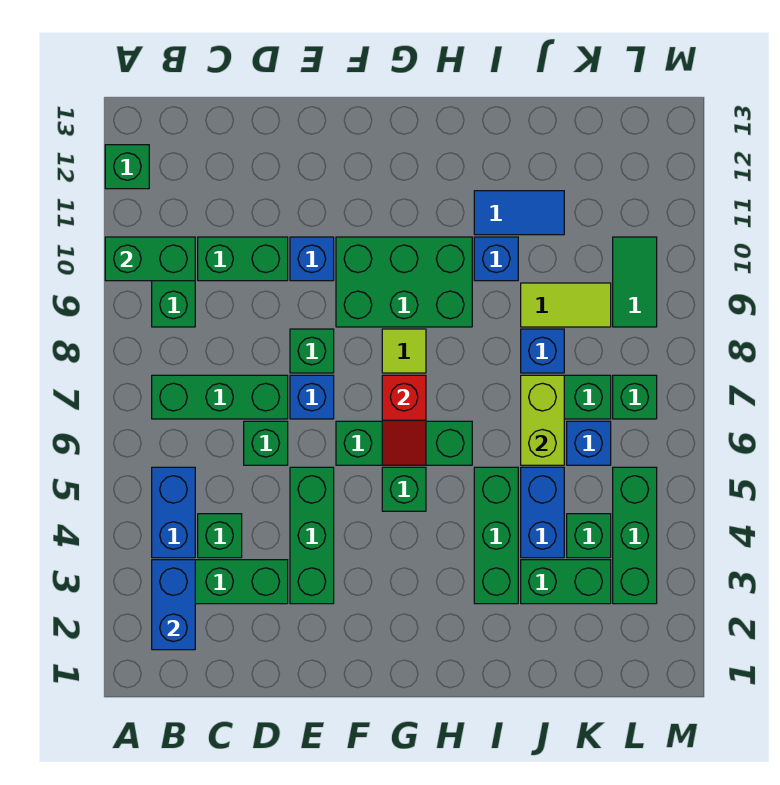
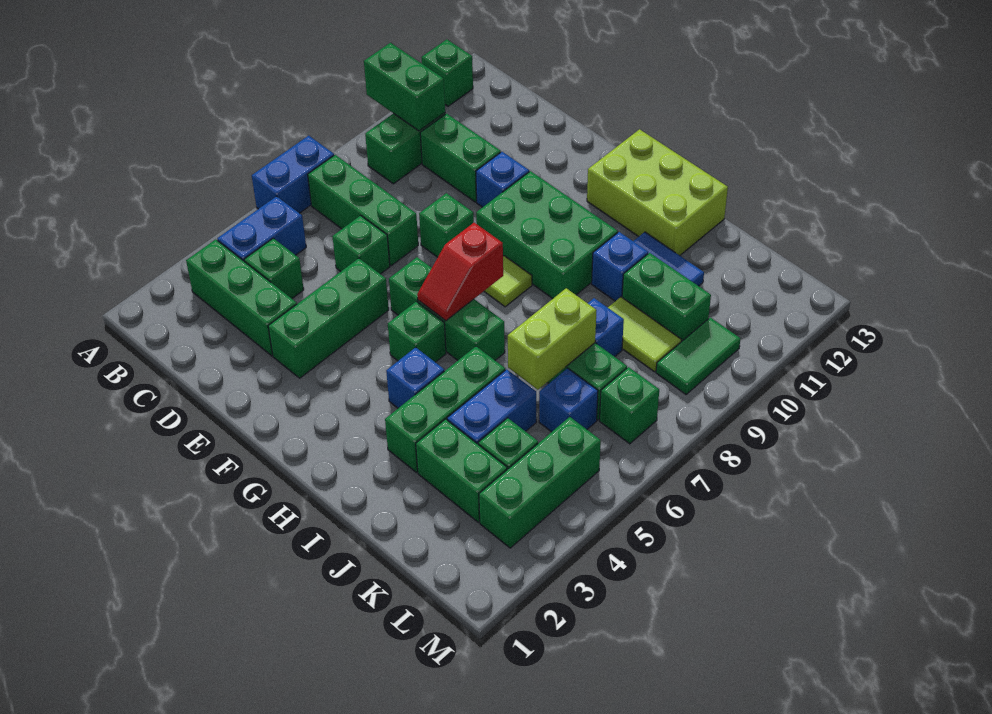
blue 1x2 brick [152,560,195,650] -> blue 1x2 brick moved to [252,136,334,213]
blue 1x1 brick [290,375,334,419] -> blue 1x1 brick moved to [386,347,444,408]
none -> lime 2x3 brick [587,129,728,255]
none -> green 1x2 brick [622,253,711,342]

